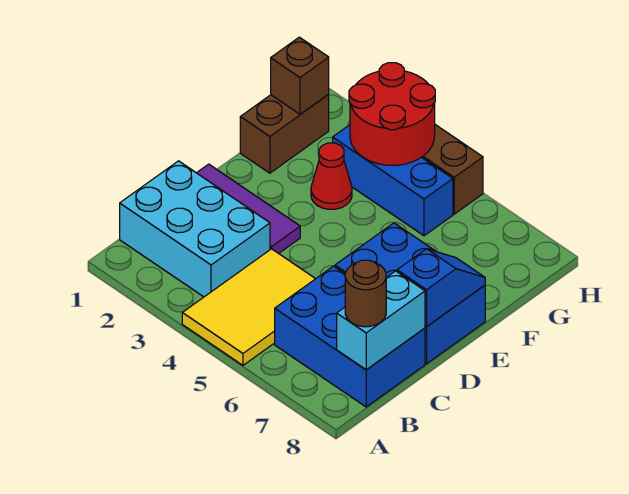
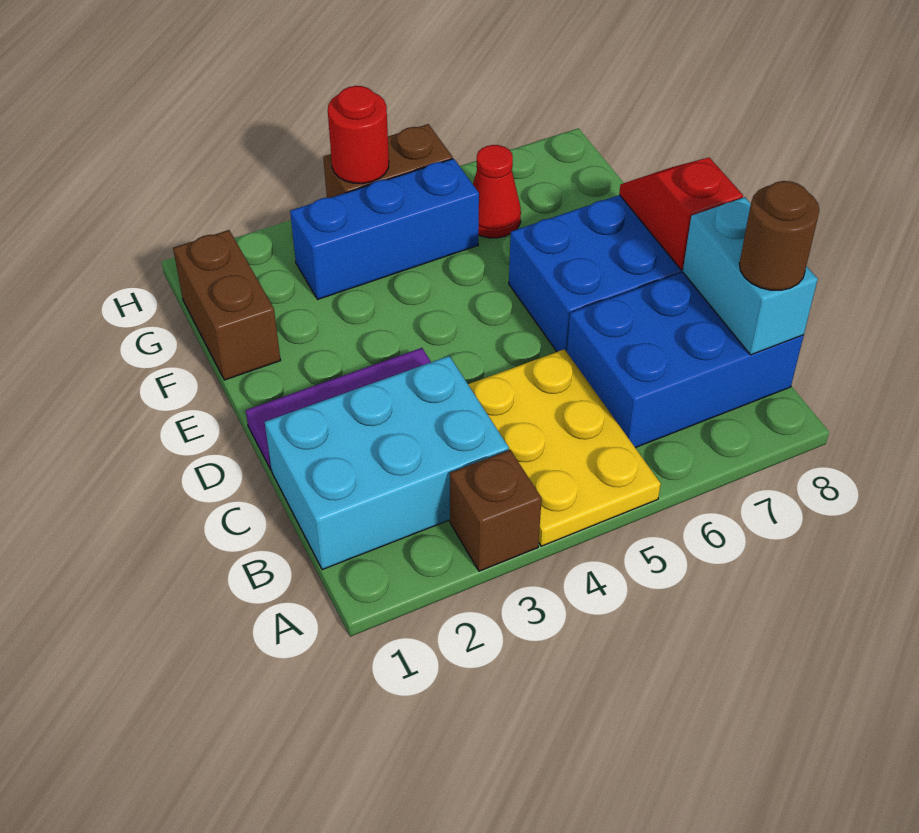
yellow 2x3 tile [182,249,315,365] -> yellow 2x3 plate [468,349,661,546]
blue 1x2 slope [397,249,485,327] -> red 1x2 slope [619,157,743,270]
red 1x1 cone [311,143,352,209] -> red 1x1 cone moved to [473,145,521,238]
brown 1x1 brick [271,37,329,114] -> brown 1x1 brick moved to [450,450,542,571]
red 2x2 round brick [349,63,435,165] -> red 1x1 round brick [328,86,389,184]

